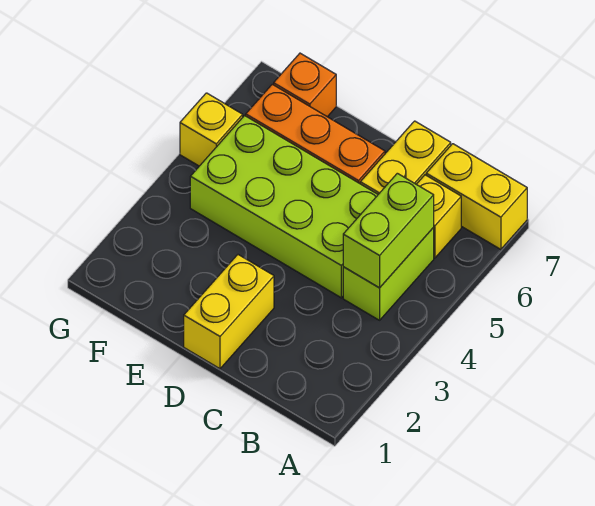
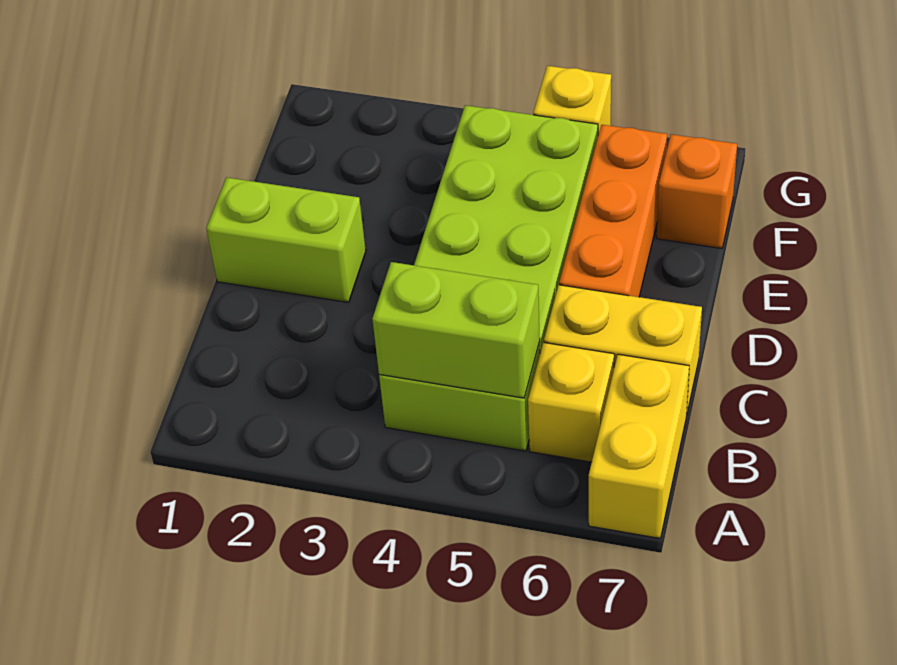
yellow 1x2 brick [184,255,274,369] -> lime 1x2 brick [206,177,366,302]

